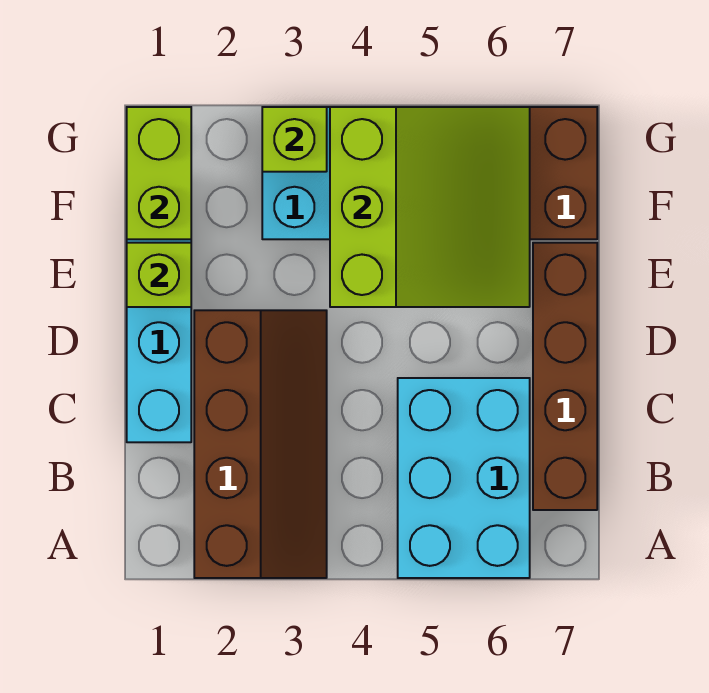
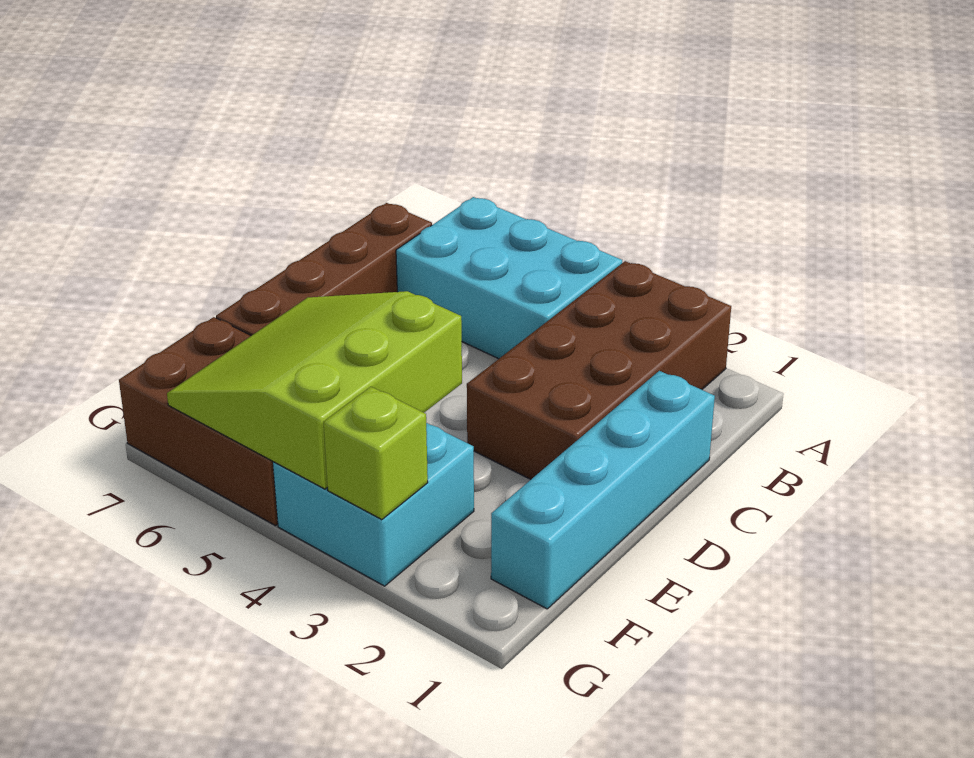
brown 2x4 slope [194,310,327,578] -> brown 2x4 brick [467,261,731,479]
cyan 2x3 brick [398,378,530,578] -> cyan 2x3 brick turned to [396,197,622,359]
lime 1x1 brick [127,243,191,307] -> none
lime 1x2 brick [127,107,191,239] -> none

